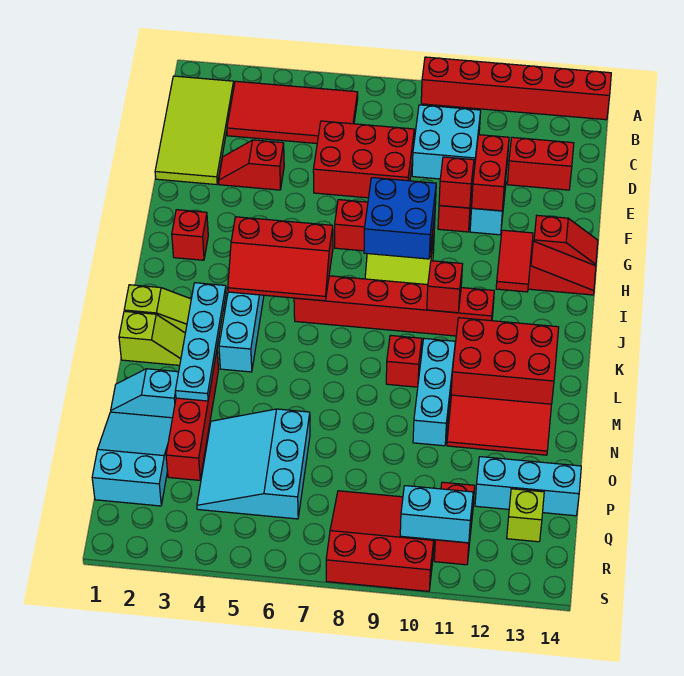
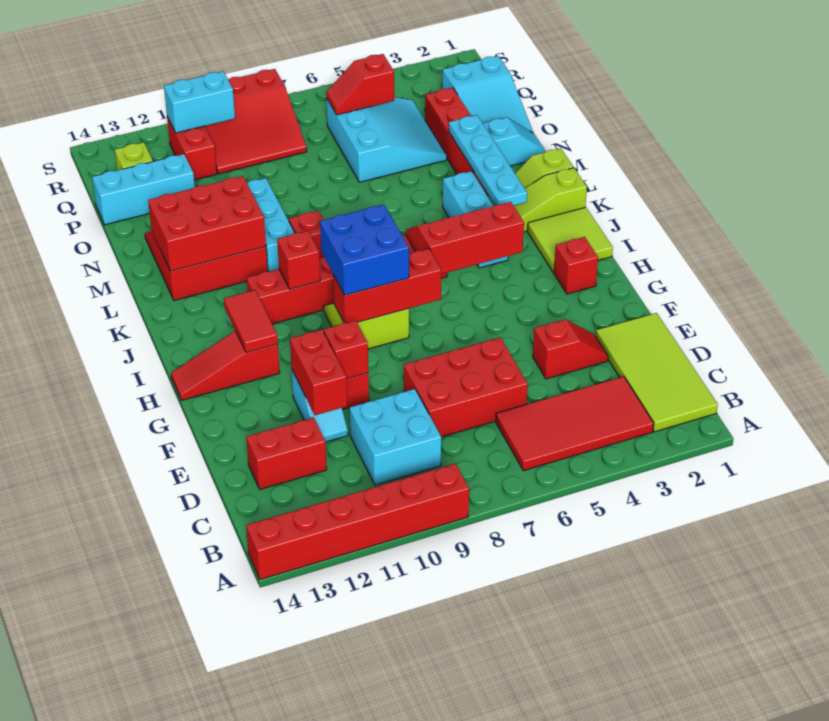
red 1x2 slope [534,215,598,266] -> red 1x2 slope moved to [326,54,394,115]
none -> lime 2x2 tile [527,207,613,273]

